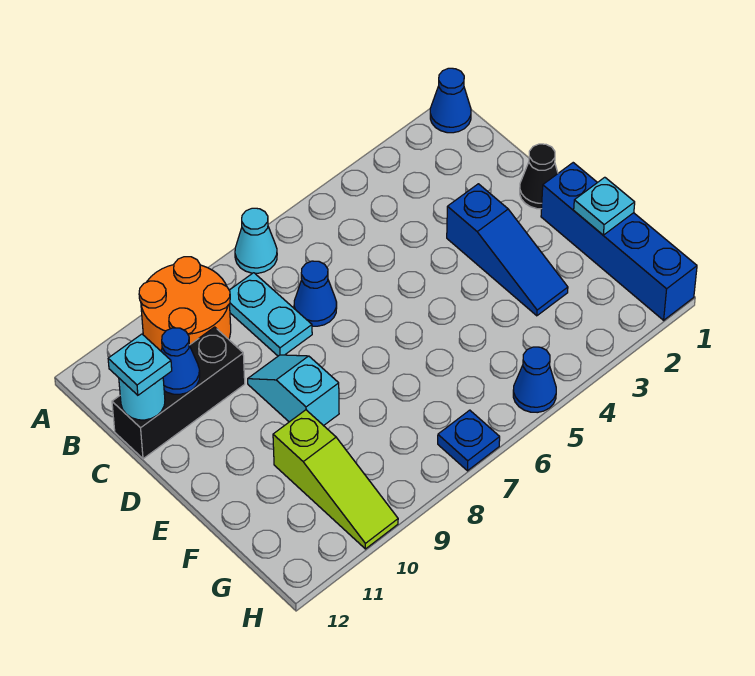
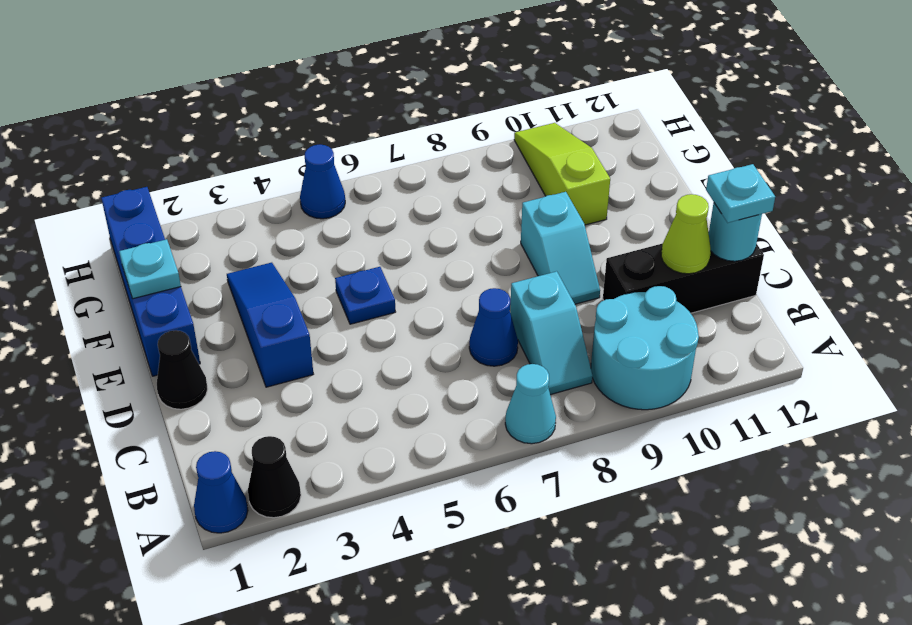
none -> black 1x1 cone [248,436,301,518]
orange 2x2 round brick [139,257,231,351] -> cyan 2x2 round brick [591,286,699,410]
cyan 1x2 plate [229,273,312,356] -> cyan 1x2 slope [510,271,593,395]
blue 1x1 cone [161,328,200,394] -> lime 1x1 cone [661,194,711,274]
blue 1x1 plate [438,410,500,471] -> blue 1x1 plate moved to [335,267,395,324]

